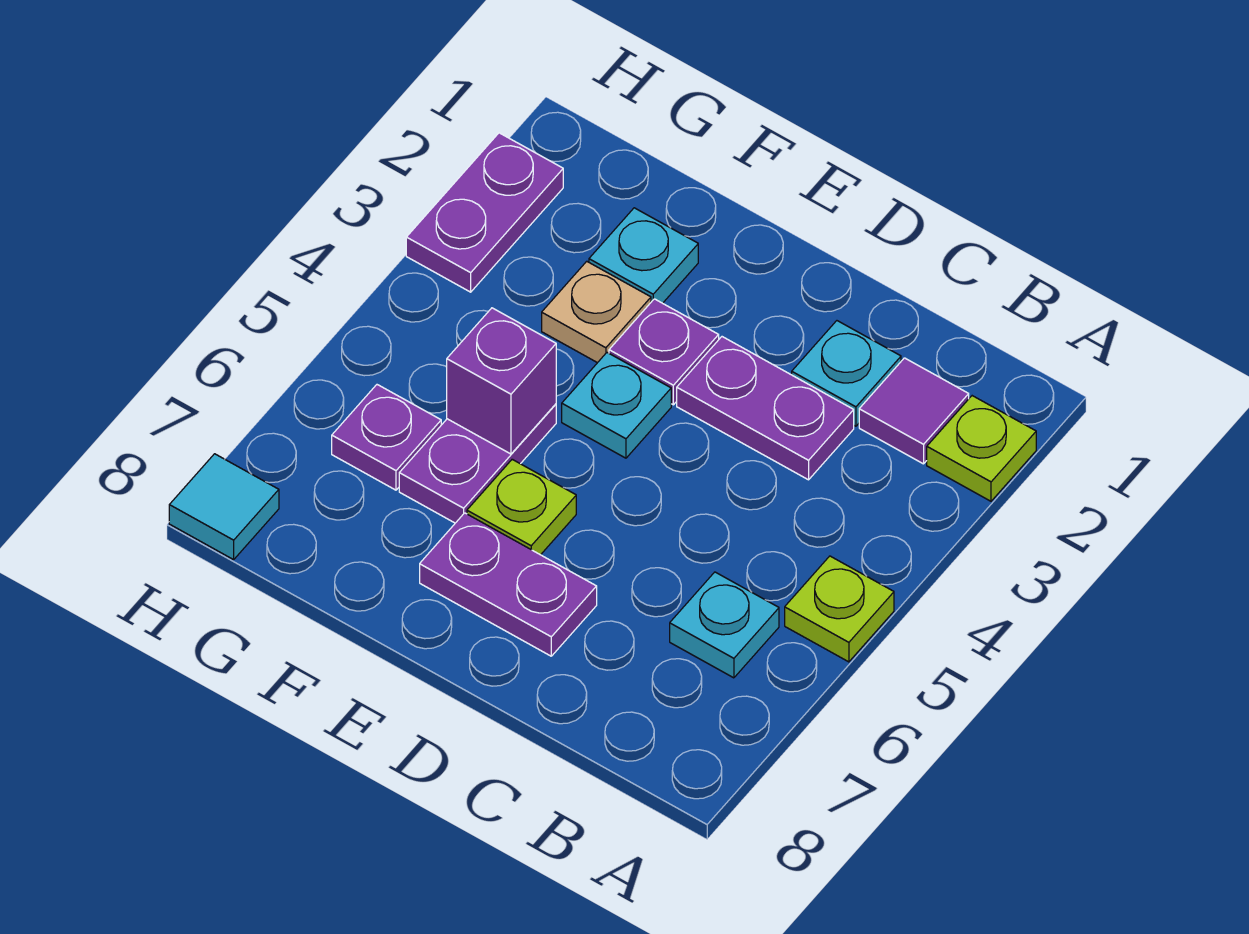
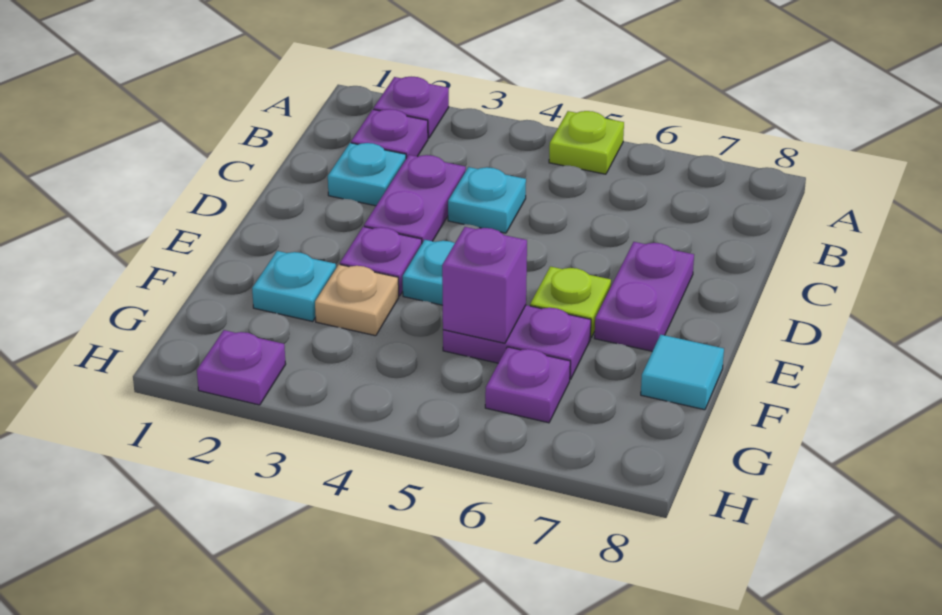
lime 1x1 plate [927,396,1036,501] -> purple 1x1 plate [374,77,449,138]
purple 1x1 tile [859,358,969,464] -> purple 1x1 plate [351,109,428,158]
cyan 1x1 plate [670,572,779,678] -> cyan 1x1 plate moved to [448,167,526,233]
purple 1x2 plate [406,133,563,292] -> purple 1x1 plate [197,330,286,405]
cyan 1x1 tile [169,454,279,560] -> cyan 1x1 tile moved to [641,335,724,410]

